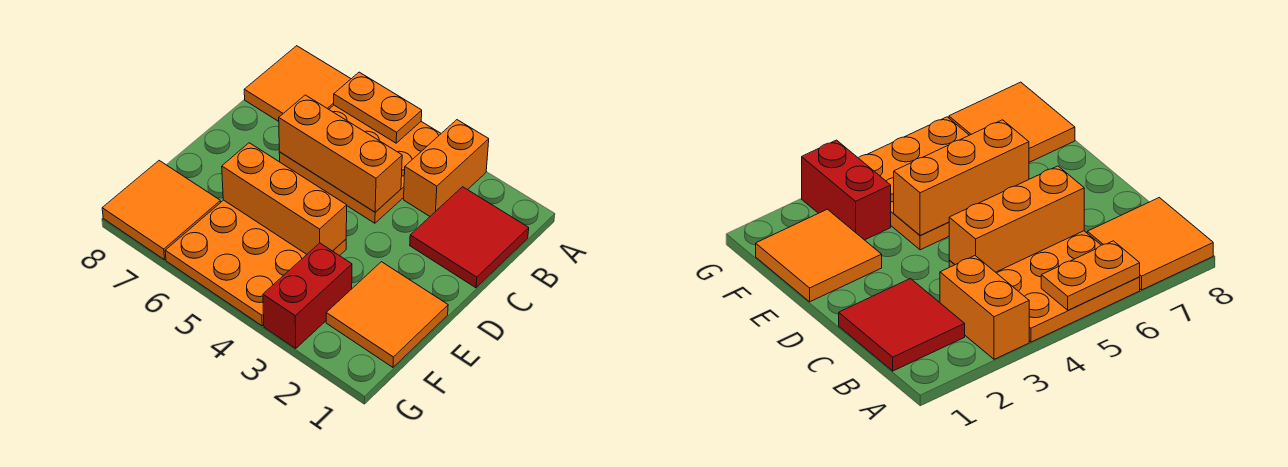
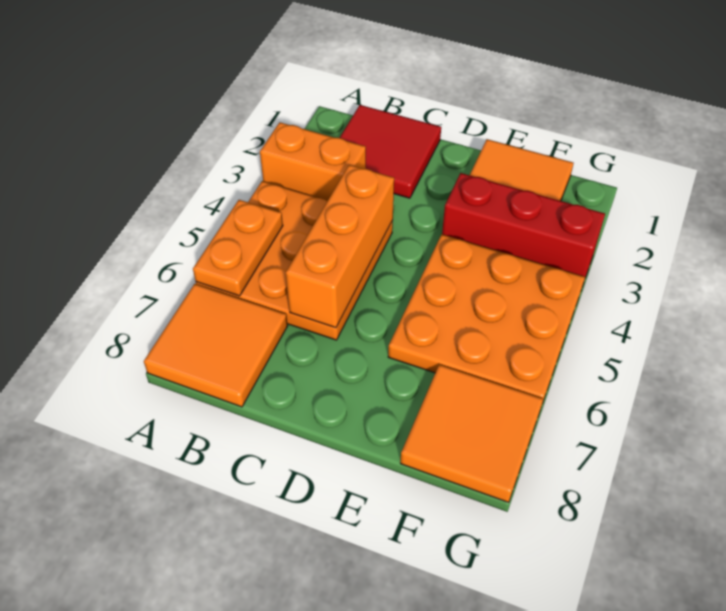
orange 1x3 brick [222,143,347,254] -> none
red 1x2 brick [263,243,352,348] -> red 1x3 brick [442,173,605,280]

